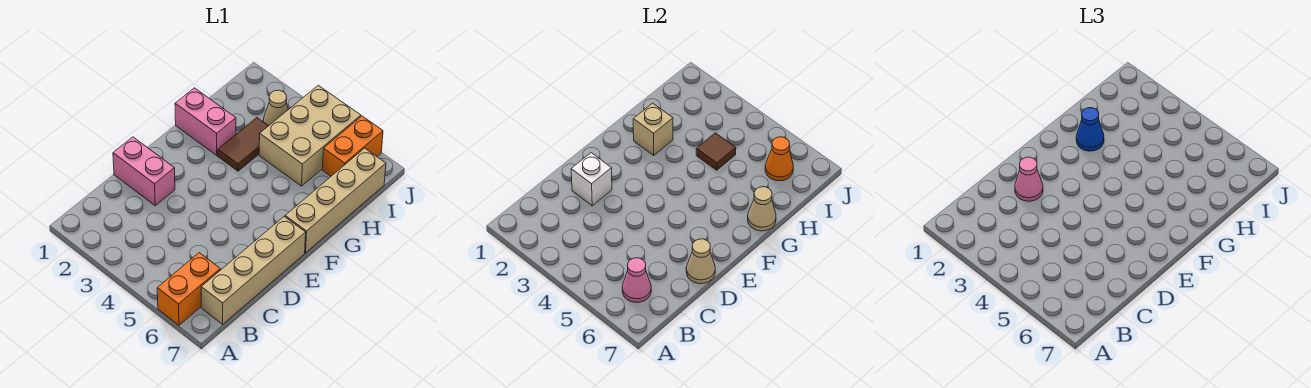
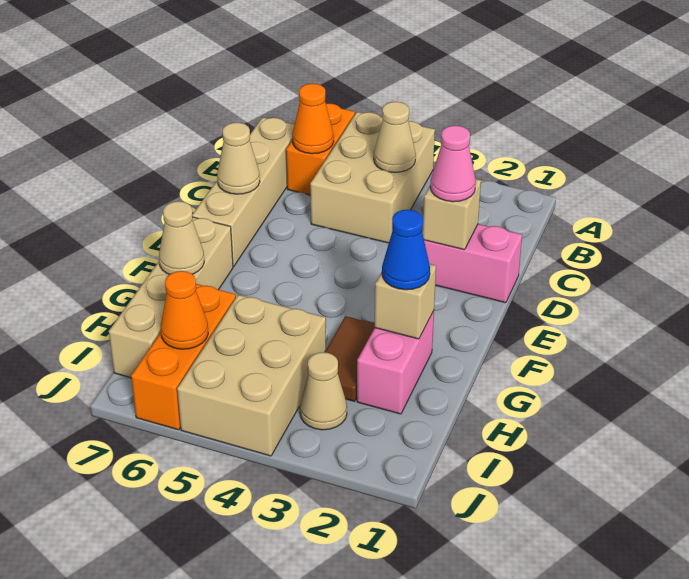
none -> tan 2x3 brick [310,112,435,243]
none -> tan 1x1 cone [374,102,416,172]
pink 1x1 cone [622,258,651,302] -> orange 1x1 cone [292,84,334,154]
white 1x1 brick [571,153,612,206] -> tan 1x1 brick [423,179,481,250]
pink 1x2 brick [175,88,236,155] -> pink 1x2 brick turned to [357,311,434,414]
brown 1x1 tile [696,133,736,170] -> none
orange 1x2 brick [322,116,383,176] -> orange 1x3 brick [131,284,236,430]

